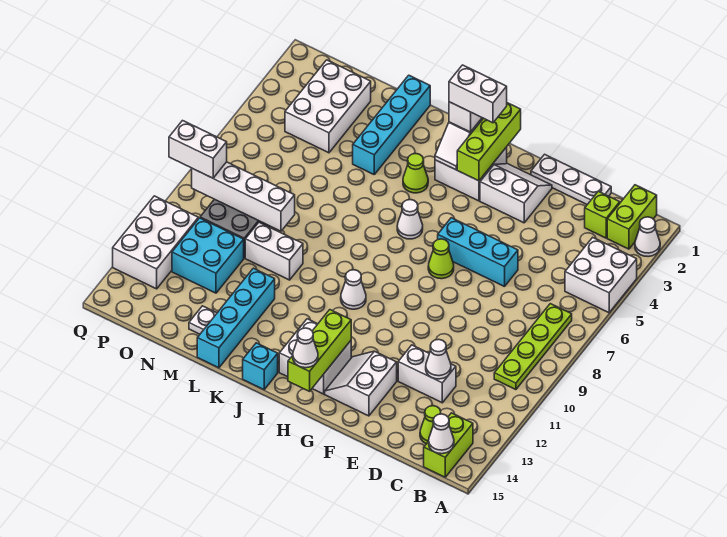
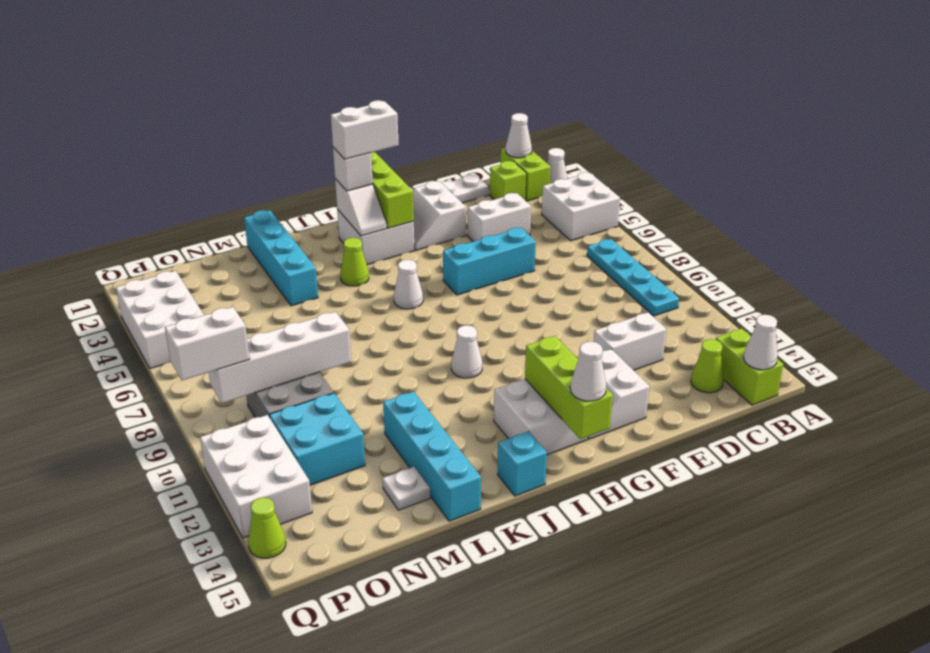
lime 1x4 plate [494,304,572,390] -> cyan 1x4 plate [587,239,679,316]
white 1x1 cone [426,339,451,379] -> white 1x1 cone moved to [506,113,532,158]
white 2x2 slope [480,164,552,223] -> white 2x2 slope turned to [413,181,466,250]
lime 1x1 cone [428,239,454,279] -> lime 1x1 cone moved to [248,498,286,558]
white 1x2 brick [245,222,303,280] -> white 1x2 brick moved to [468,193,531,242]
white 2x3 brick [285,60,371,153] -> white 2x3 brick moved to [116,271,204,368]

